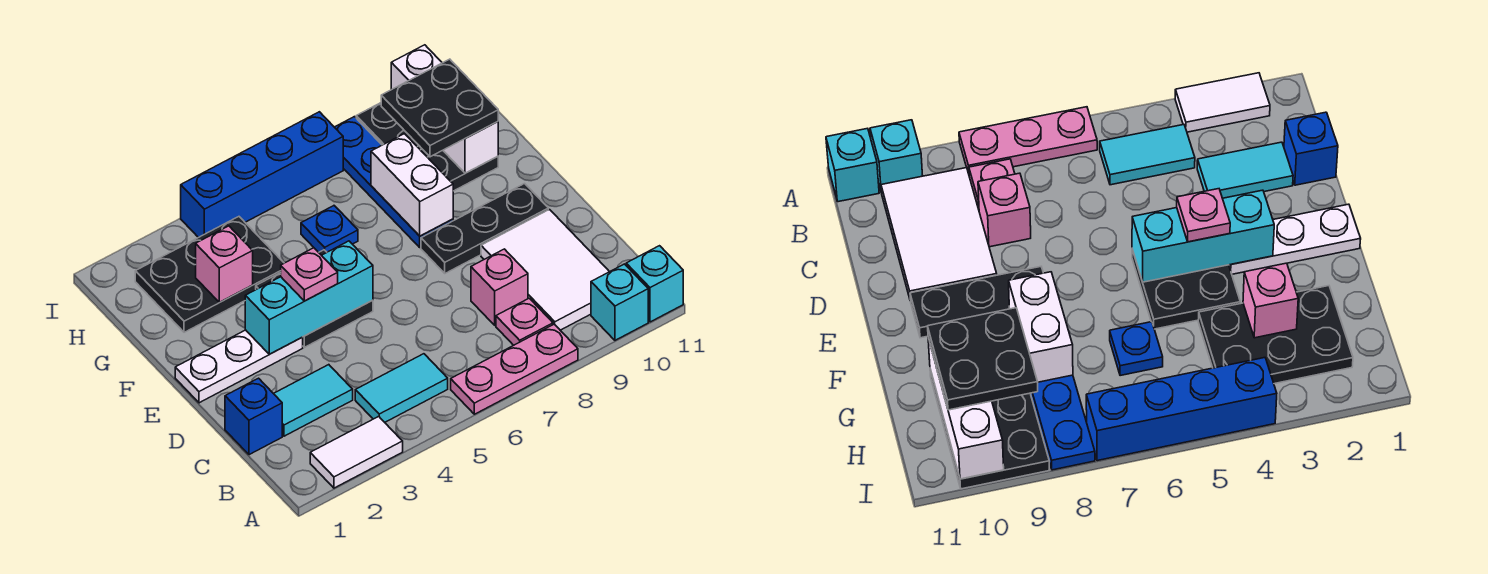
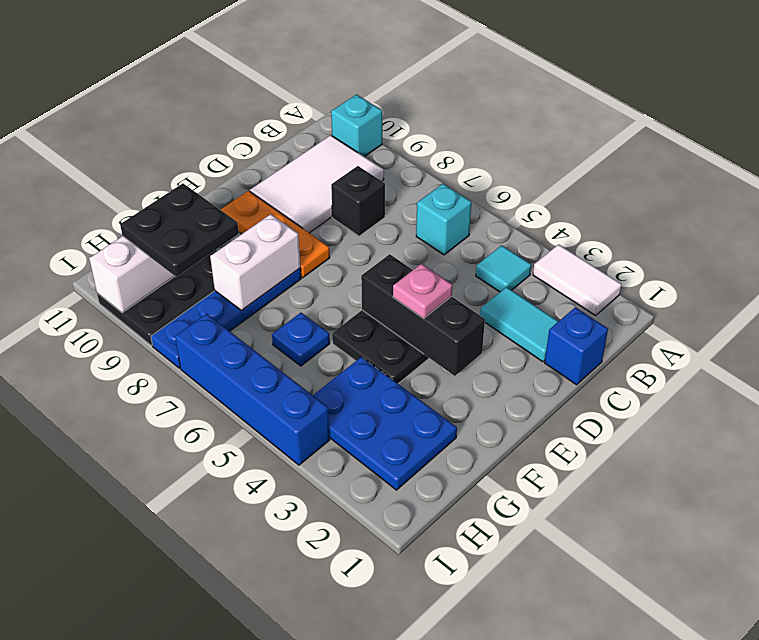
pink 1x3 plate [451,324,578,414] -> none
cyan 1x1 brick [626,246,683,322] -> cyan 1x1 brick moved to [416,184,471,255]
cyan 1x2 tile [355,354,448,422] -> cyan 1x1 tile [476,245,531,292]
pink 1x1 plate [496,298,553,345] -> none
pink 1x1 brick [471,249,528,325] -> black 1x1 brick [331,166,385,236]
white 1x3 plate [175,330,303,403] -> none
cyan 1x3 brick [245,241,373,354] -> black 1x3 brick [361,254,485,376]
black 1x3 plate [421,184,548,273] -> orange 1x3 plate [221,191,330,278]
black 2x3 plate [135,217,284,332] -> blue 2x3 plate [313,357,457,490]
pink 1x1 brick [196,226,253,302] -> none

